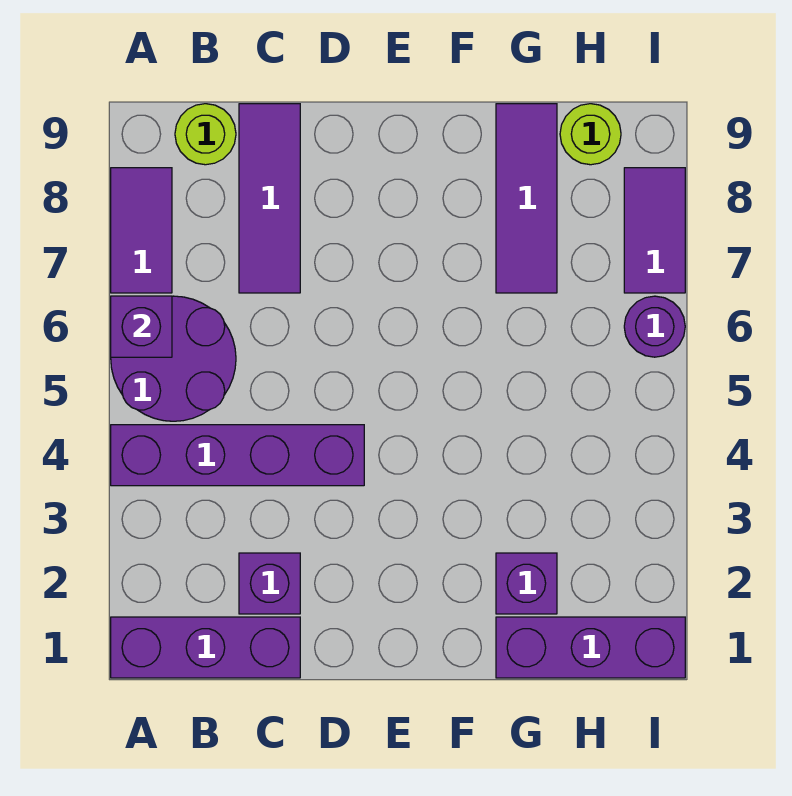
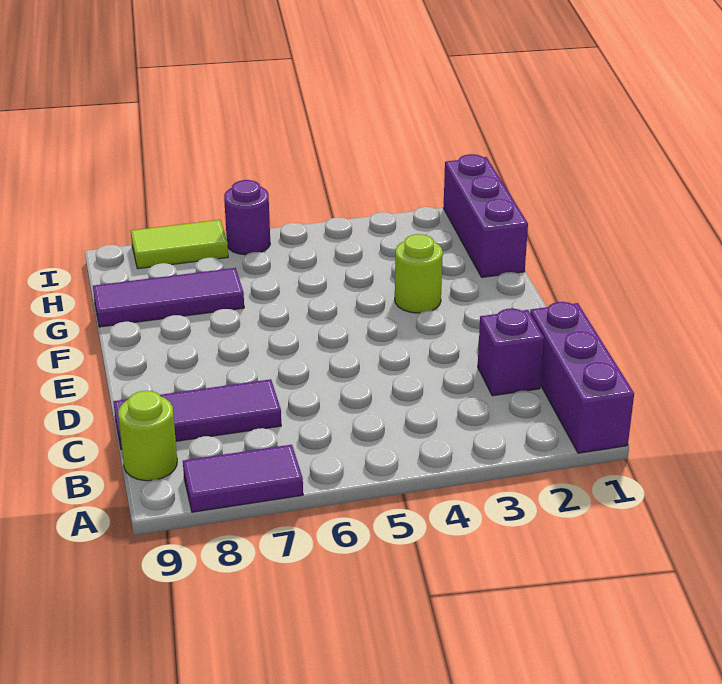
purple 1x4 brick [111,425,364,486] -> none
purple 2x2 round brick [111,296,236,421] -> none
purple 1x1 brick [111,296,172,357] -> none
purple 1x1 brick [496,553,557,614] -> none
lime 1x1 round brick [560,104,621,165] -> lime 1x1 round brick moved to [395,234,443,313]
purple 1x2 tile [624,168,685,293] -> lime 1x2 tile [131,220,228,269]

